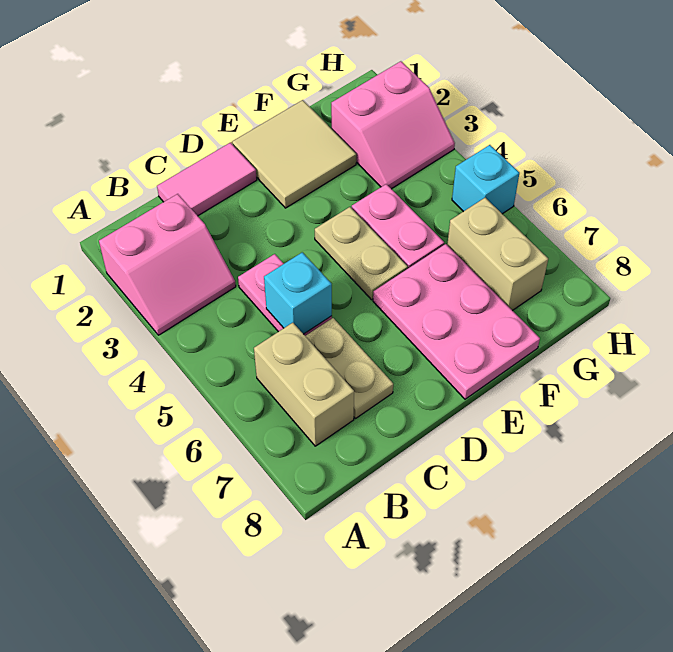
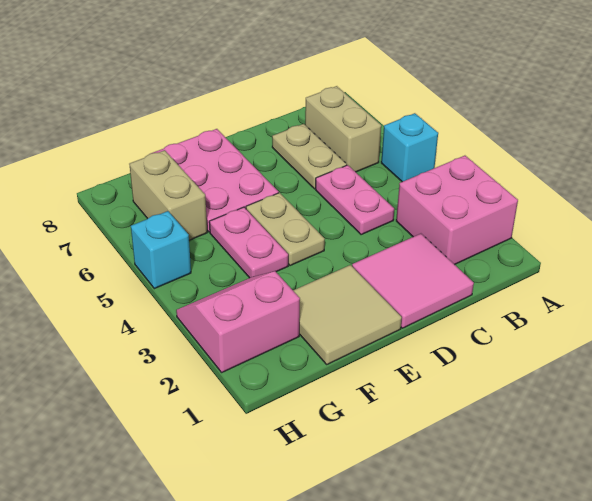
pink 2x2 slope [99,194,236,335] -> pink 2x2 brick [396,156,518,265]
pink 1x2 tile [157,143,257,216] -> pink 2x2 tile [352,234,474,328]
cyan 1x1 brick [264,252,332,334] -> cyan 1x1 brick moved to [381,113,438,182]

